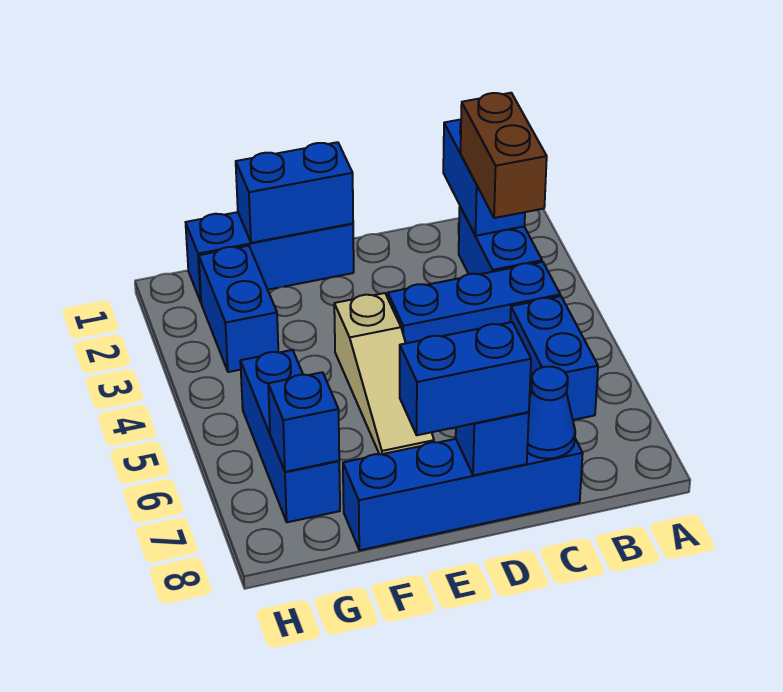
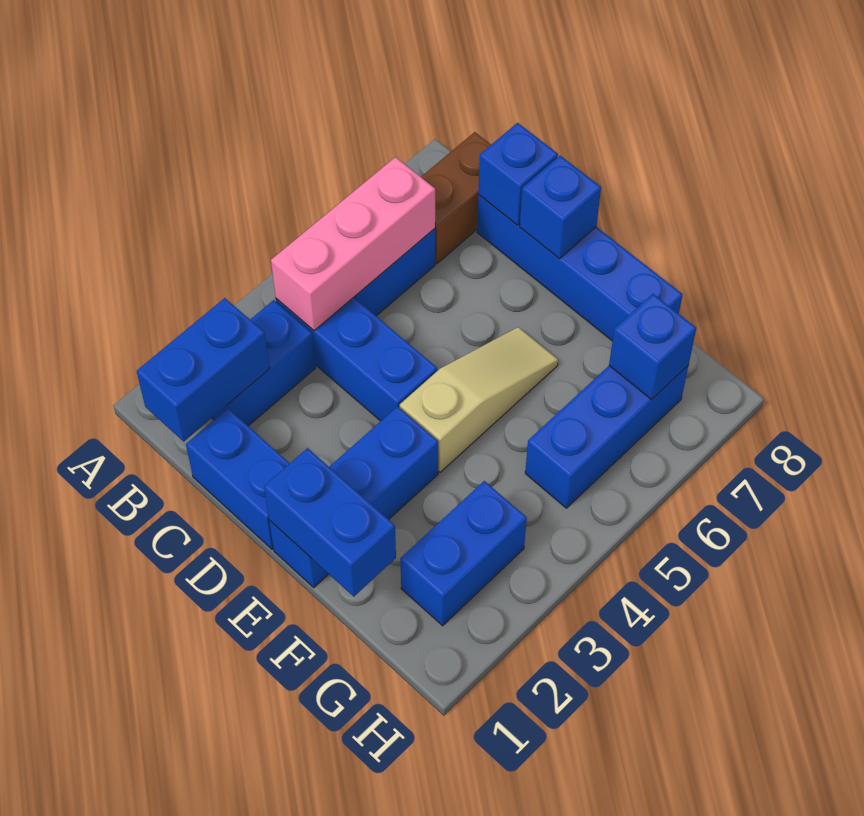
brown 1x2 brick [461,93,547,218] -> brown 1x2 brick moved to [421,132,491,264]
none -> pink 1x3 brick [271,157,435,331]
blue 1x1 cone [527,367,575,459] -> blue 1x1 brick [478,123,558,225]
blue 1x2 brick [400,322,531,435] -> blue 1x2 brick moved to [186,408,290,549]
blue 1x3 brick [186,212,354,302] -> blue 1x3 brick turned to [269,406,438,587]

